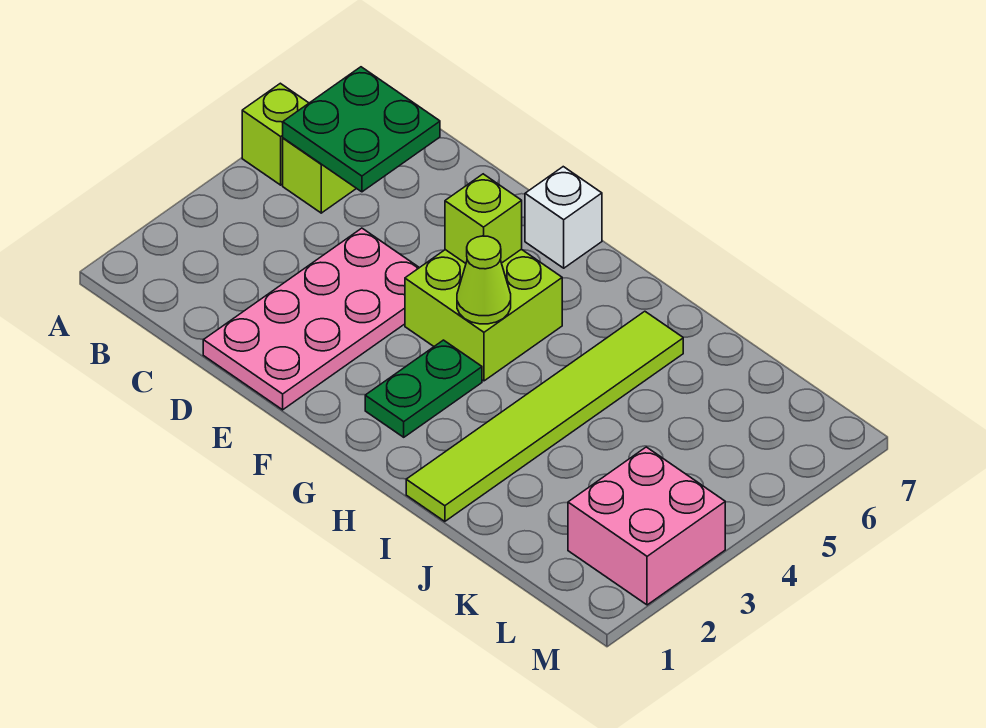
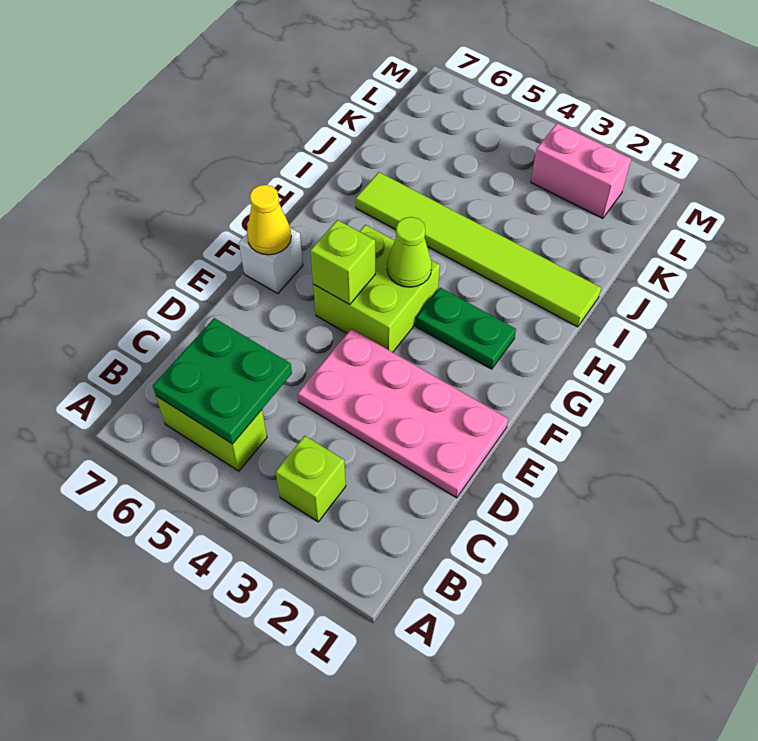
lime 1x1 brick [242,83,309,185] -> lime 1x1 brick moved to [276,436,346,522]
none -> yellow 1x1 cone [247,185,291,255]
pink 2x2 brick [568,447,725,605] -> pink 1x2 brick [531,123,631,218]

